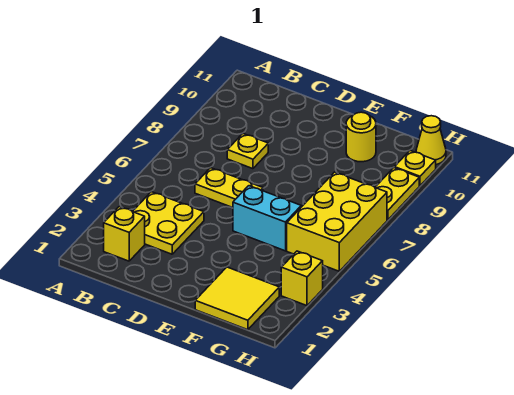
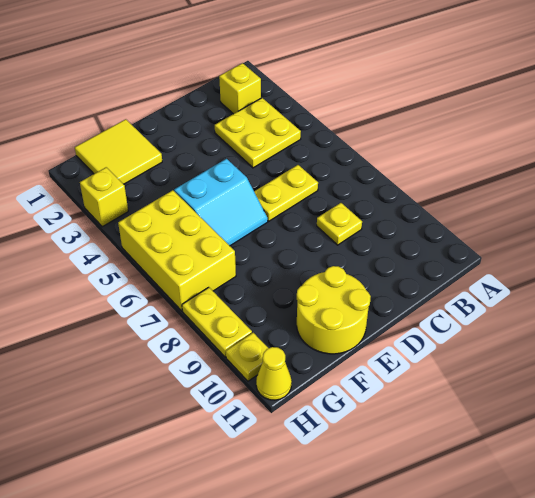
yellow 1x1 round brick [346,112,376,162] -> yellow 2x2 round brick [297,266,371,354]

